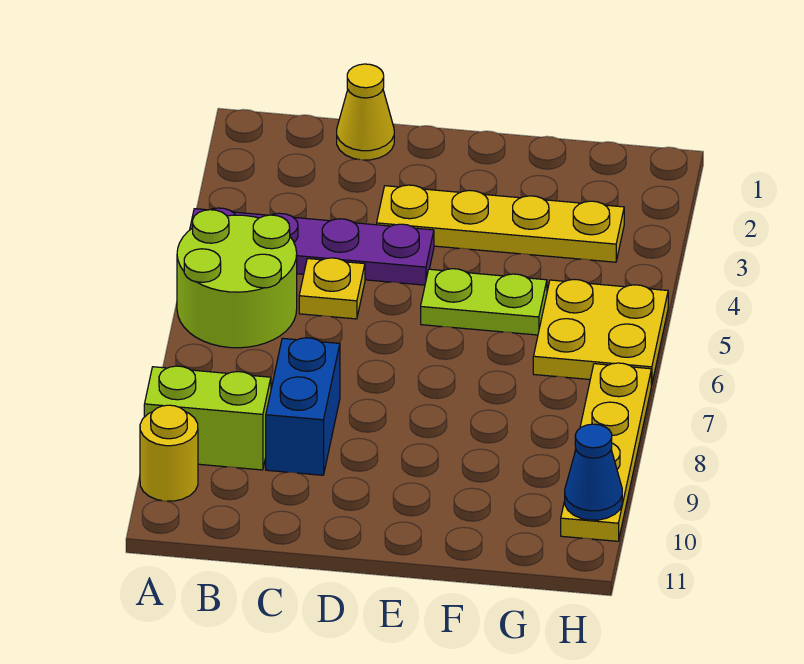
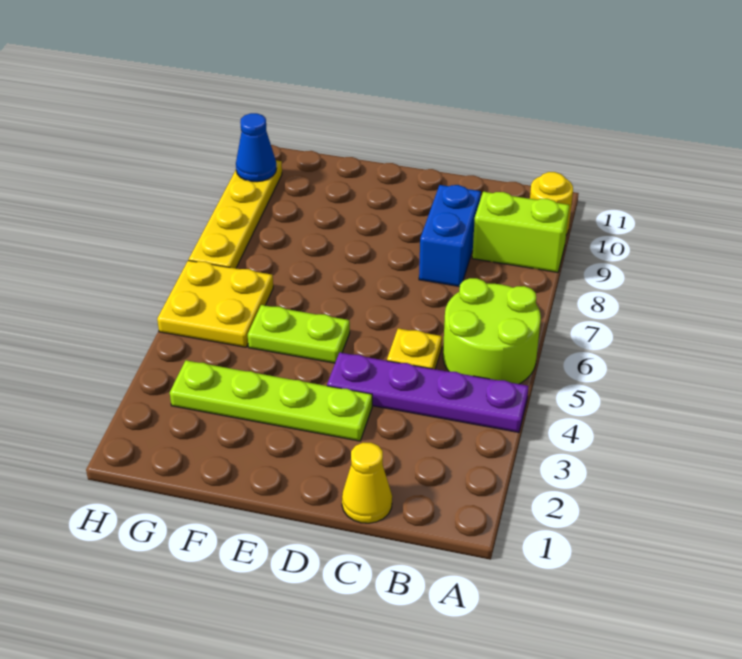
yellow 1x4 plate [377,185,624,262] -> lime 1x4 plate [170,360,372,441]

